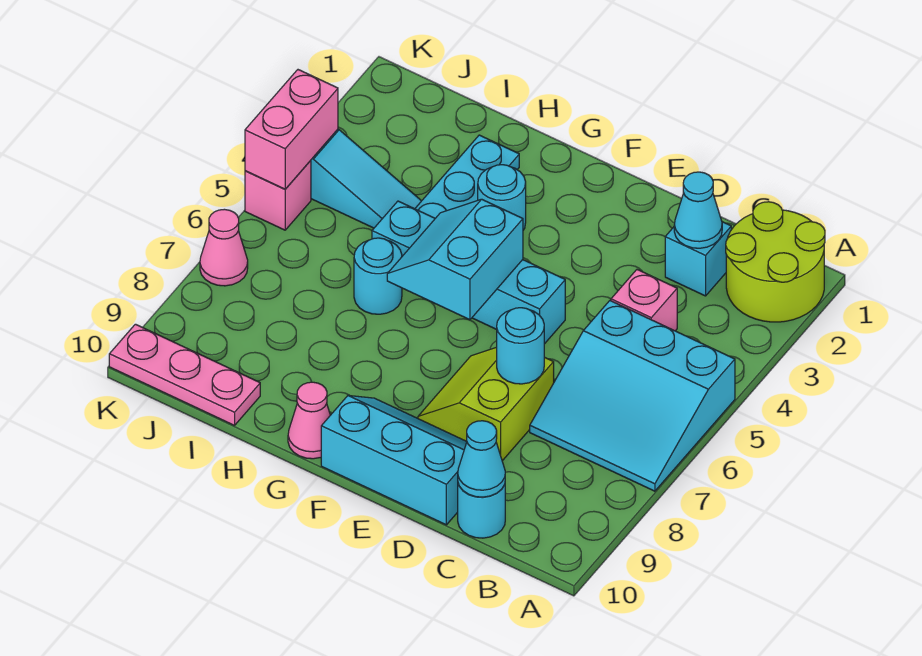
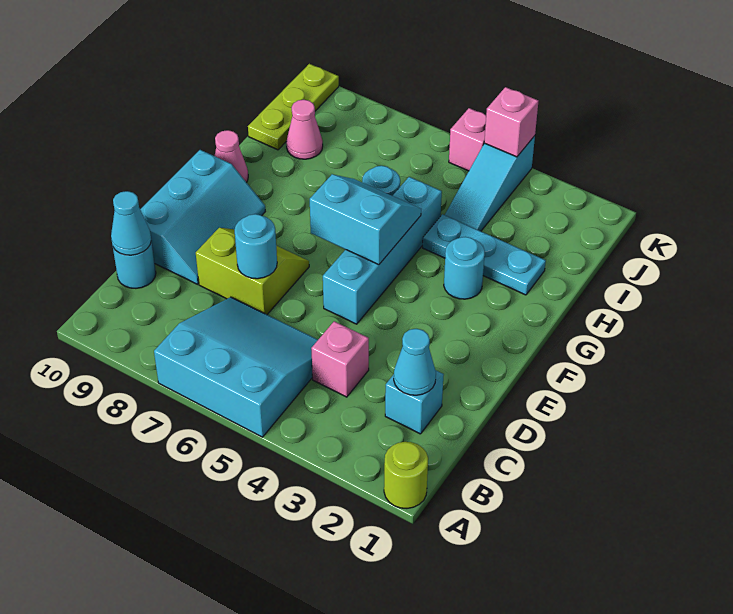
lime 2x2 round brick [726,202,825,322] -> lime 1x1 round brick [384,442,428,508]
cyan 3x3 slope [530,301,735,491] -> cyan 3x3 slope turned to [154,297,318,437]
pink 1x3 plate [109,324,260,425] -> lime 1x3 plate [248,64,339,150]
pink 1x2 brick [245,70,338,189] -> pink 1x1 brick [484,87,538,157]
pink 1x1 cone [200,209,248,286] -> pink 1x1 cone moved to [286,100,323,159]

